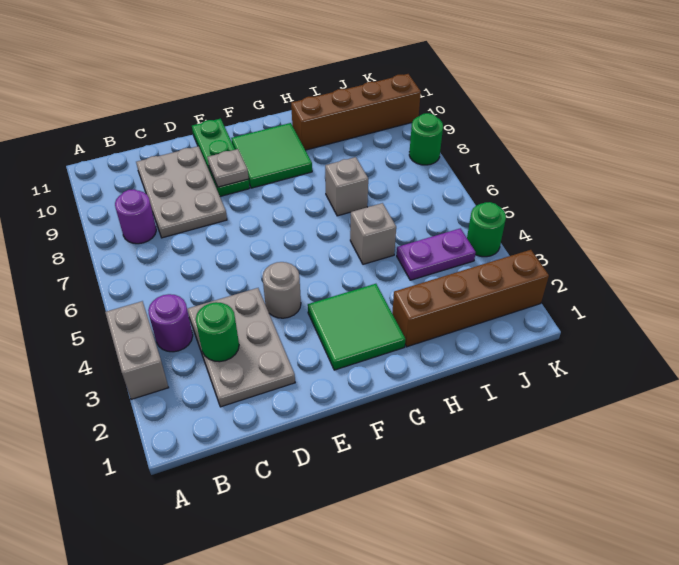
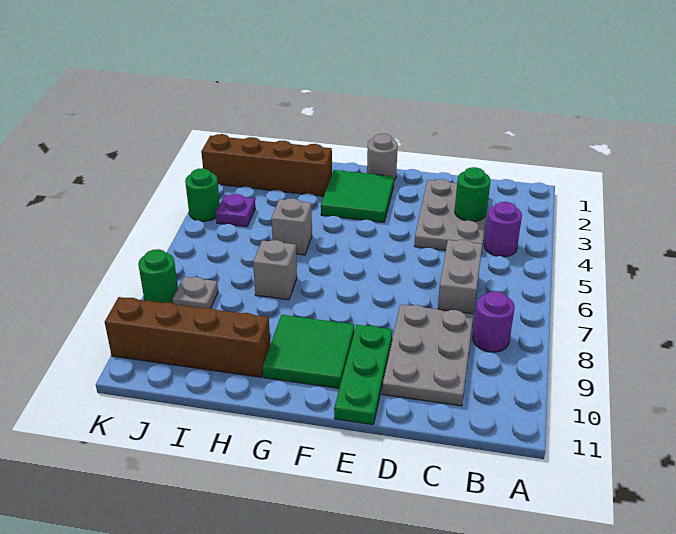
grey 1x2 brick [105,301,169,399] -> grey 1x2 brick moved to [438,240,482,314]
grey 1x1 round brick [263,262,301,318] -> grey 1x1 round brick moved to [367,134,398,180]
grey 1x1 plate [208,149,249,187] -> grey 1x1 plate moved to [173,277,218,308]
purple 1x2 plate [397,228,476,280] -> purple 1x1 plate [216,194,255,227]

